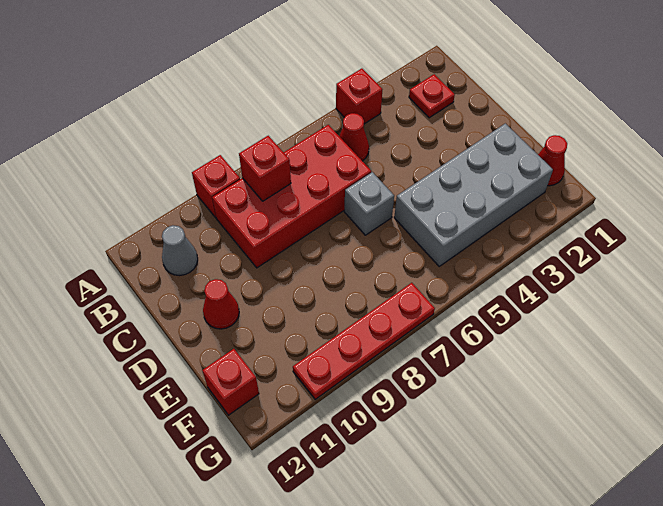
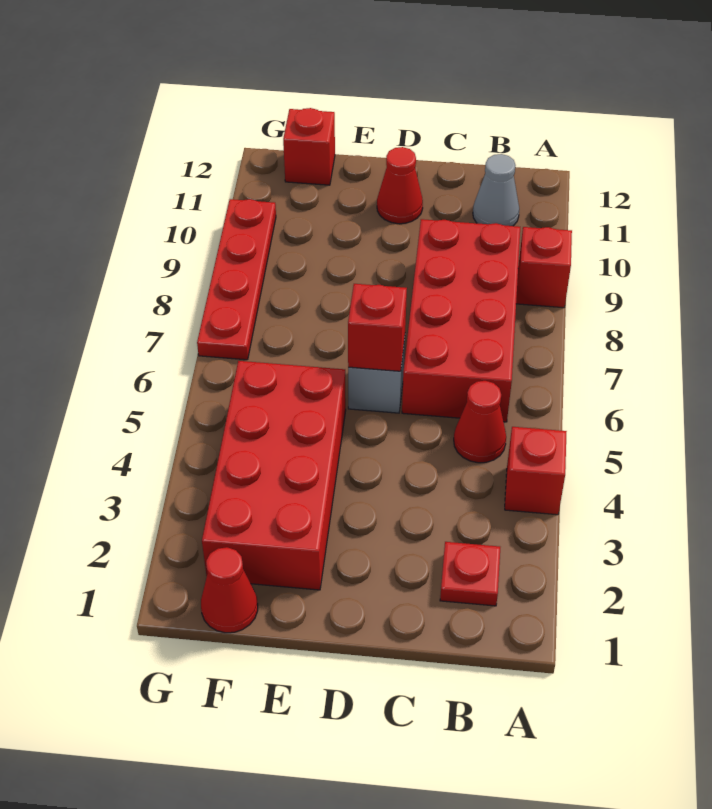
red 1x1 brick [239,136,291,201] -> red 1x1 brick moved to [348,284,407,371]
grey 2x4 brick [394,123,553,266] -> red 2x4 brick [202,361,346,590]

